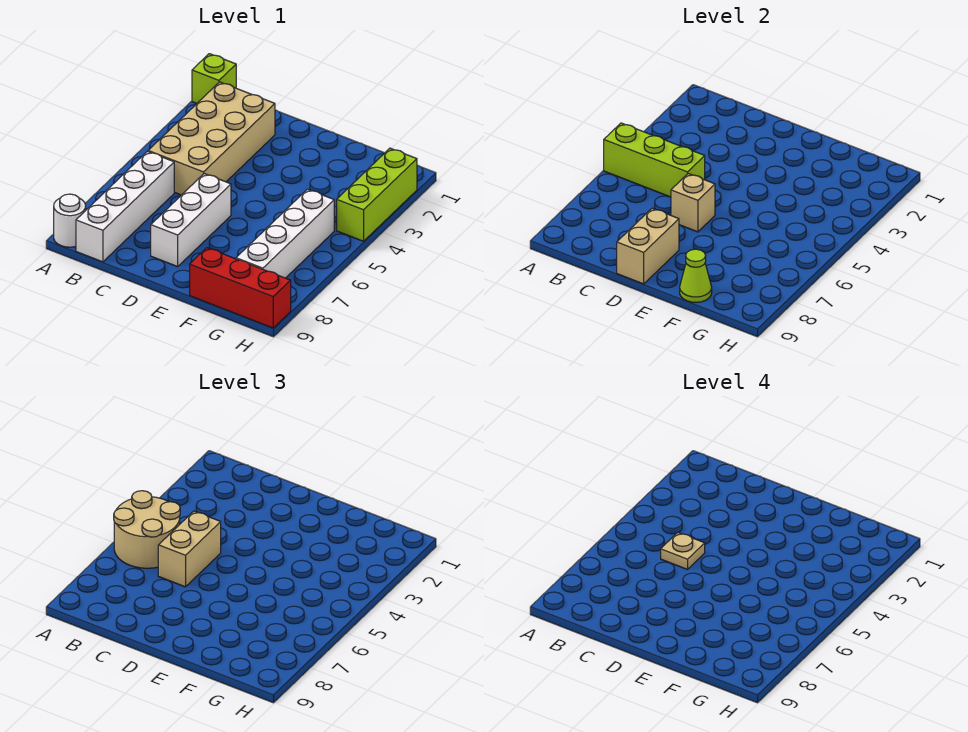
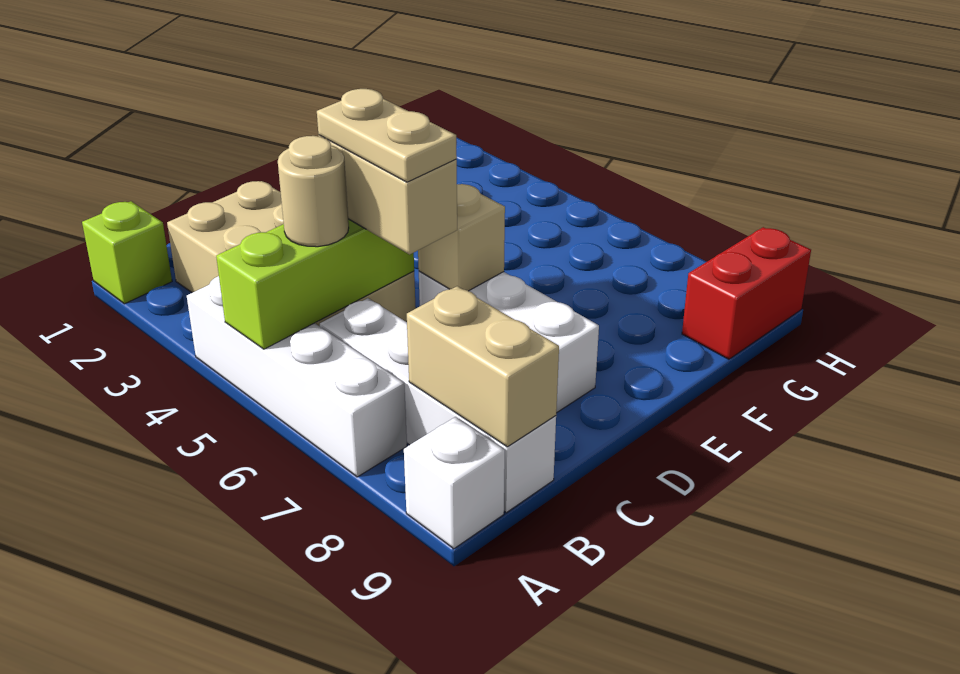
tan 2x2 round brick [114,491,180,568] -> tan 1x1 round brick [278,136,349,247]
white 1x1 round brick [54,194,86,247] -> white 1x1 brick [404,417,505,549]
tan 1x1 plate [661,532,705,570] -> tan 1x2 plate [317,89,457,182]
tan 1x2 brick [617,208,679,284] -> tan 1x2 brick moved to [407,286,559,447]
red 1x3 brick [190,248,291,328] -> red 1x2 brick [682,227,811,359]
lime 1x1 cone [680,249,712,302] -> none
white 1x4 brick [236,189,334,278] -> white 1x4 brick moved to [187,276,407,477]
lime 1x3 brick [337,148,417,241] -> none

